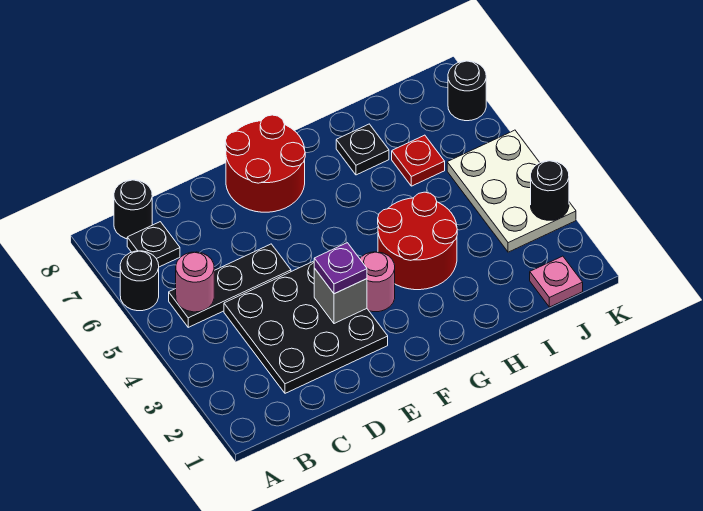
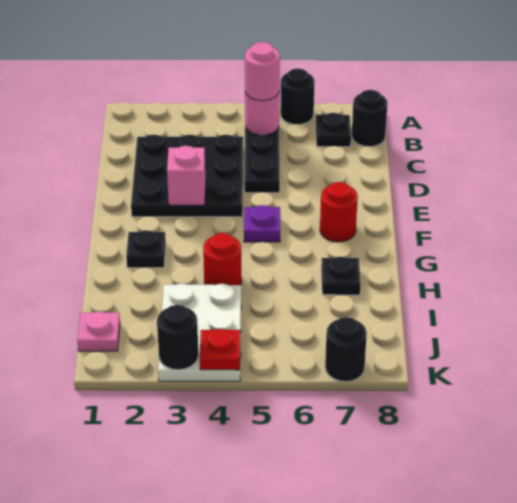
grey 1x1 brick [314,268,367,324] -> pink 1x1 brick [167,146,206,205]
purple 1x1 plate [314,243,367,294] -> purple 1x1 plate moved to [244,205,280,242]
red 2x2 round brick [225,115,305,212] -> red 1x1 round brick [320,182,358,242]
pink 1x1 round brick [360,252,395,312] -> pink 1x1 round brick moved to [245,42,280,101]
none -> black 1x1 plate [126,230,166,268]
red 2x2 round brick [378,192,457,290] -> red 1x1 round brick [203,233,242,285]
red 1x1 plate [392,135,445,186] -> red 1x1 plate moved to [200,329,240,370]
white 2x3 plate [447,130,576,252] -> white 2x3 plate turned to [158,284,241,381]

